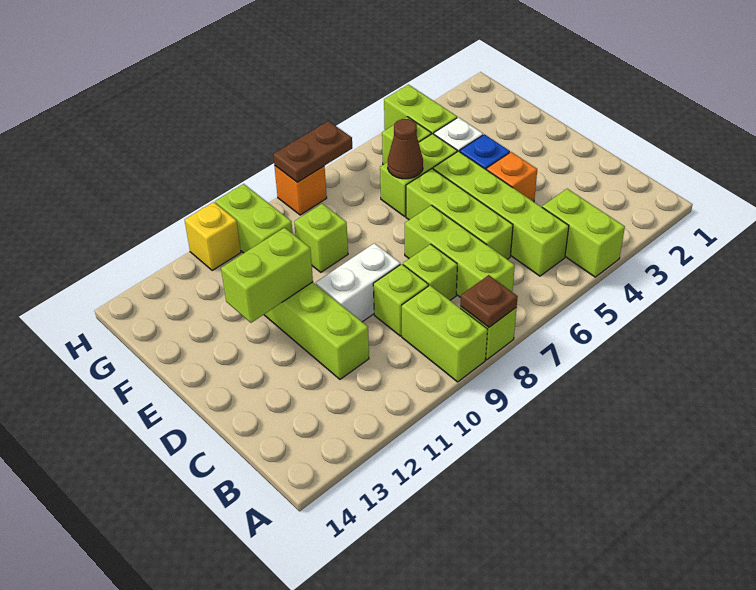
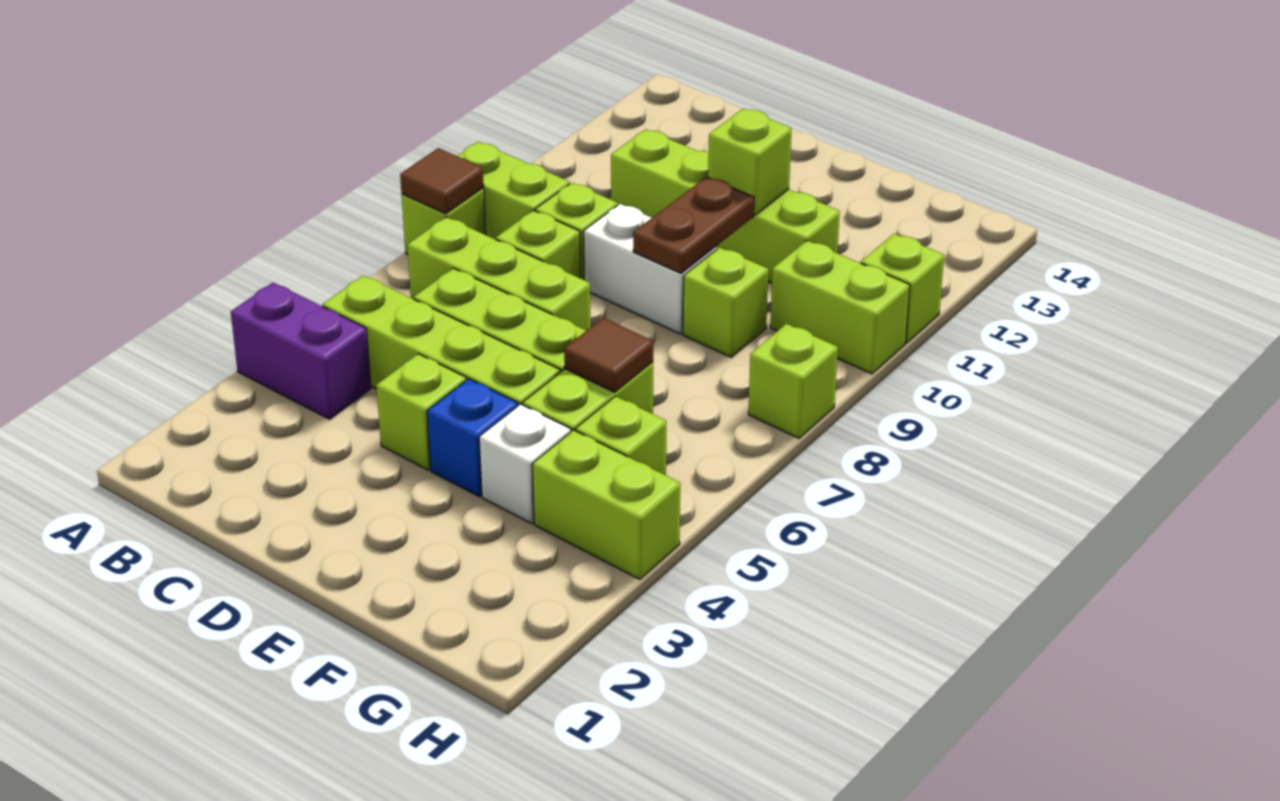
lime 1x2 brick [542,189,625,277] -> purple 1x2 brick [231,283,371,419]
brown 1x1 plate [460,275,518,327] -> brown 1x1 tile [400,148,484,214]
orange 1x1 brick [486,152,537,202] -> lime 1x1 brick [376,354,466,470]
white 1x2 brick [316,243,400,322] -> white 1x2 brick turned to [584,204,717,334]
lime 1x2 brick [221,228,313,323] -> lime 1x1 brick [708,108,792,215]
brown 1x1 cone [388,119,423,179] -> brown 1x1 tile [564,318,653,392]
brown 1x2 plate [273,121,352,182] -> brown 1x2 plate moved to [633,177,754,273]
orange 1x1 brick [274,166,327,215] -> lime 1x1 brick [748,324,838,438]
yellow 1x1 brick [185,202,241,270] -> lime 1x1 brick [861,234,944,343]

